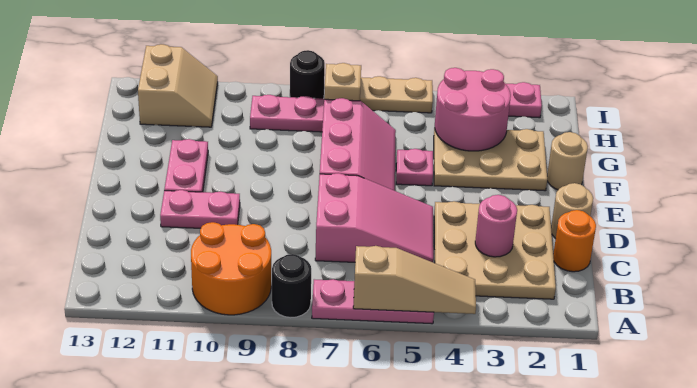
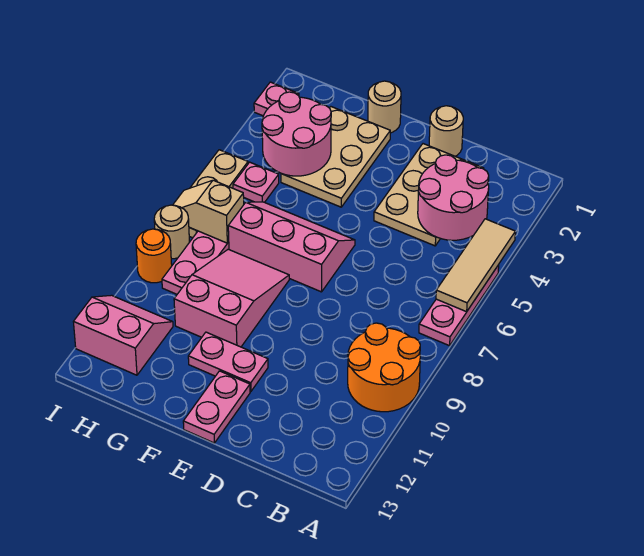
tan 1x3 slope [353,246,476,314] -> tan 1x3 tile [436,219,515,312]
black 1x1 round brick [272,254,311,318] -> none
tan 3x3 plate [434,201,556,299] -> tan 2x3 plate [374,144,484,246]
orange 1x1 round brick [553,210,596,272] -> orange 1x1 round brick moved to [136,229,172,283]
pink 1x1 round brick [475,195,517,257] -> pink 2x2 round brick [418,155,489,240]
pink 2x3 slope [315,173,433,262] -> pink 2x3 slope moved to [174,249,289,347]
pink 1x2 plate [160,190,240,228] -> pink 1x2 plate moved to [183,371,250,443]
pink 1x1 plate [396,149,433,186] -> pink 1x1 plate moved to [233,162,279,202]
tan 2x2 slope [138,44,218,127] -> pink 2x2 slope [74,295,173,375]
black 1x1 round brick [290,50,325,99] -> tan 1x1 round brick [154,205,189,259]

